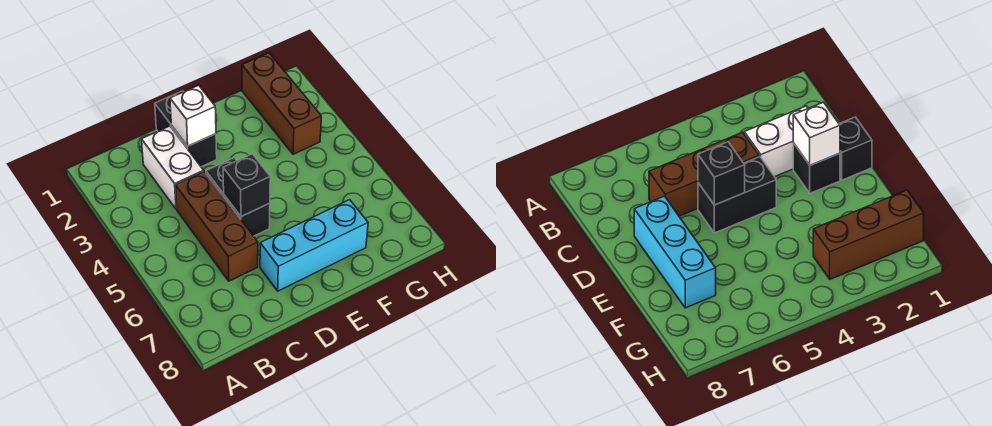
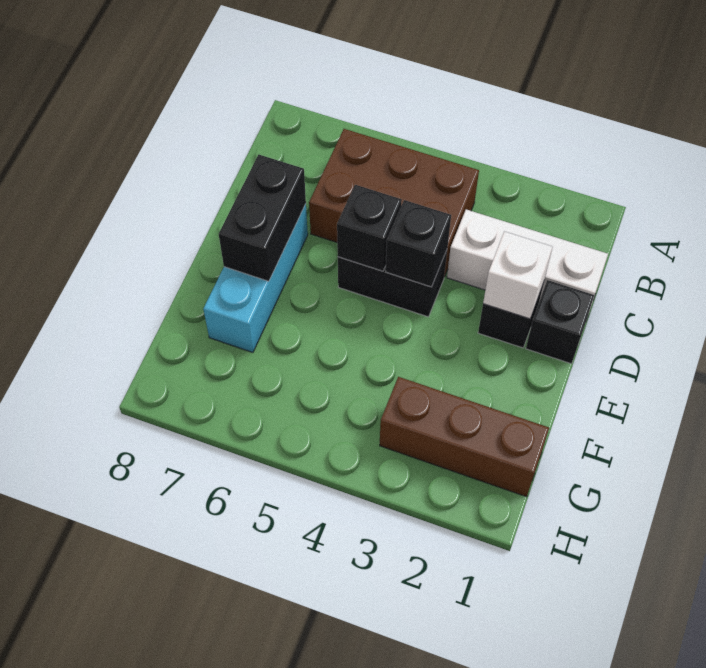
white 1x2 brick [142,126,204,209] -> white 1x3 brick [447,210,608,308]
brown 1x3 brick [176,172,258,281] -> brown 2x3 brick [309,129,479,277]
none -> black 1x1 brick [386,200,451,287]
none -> black 1x2 brick [219,155,306,281]

